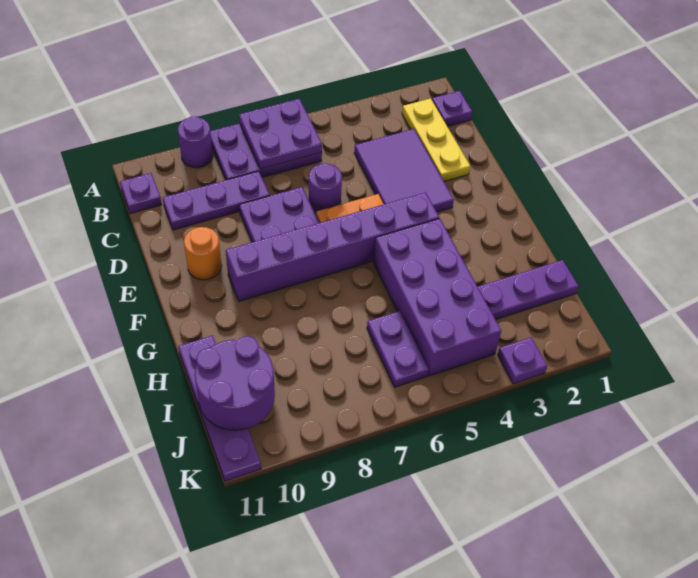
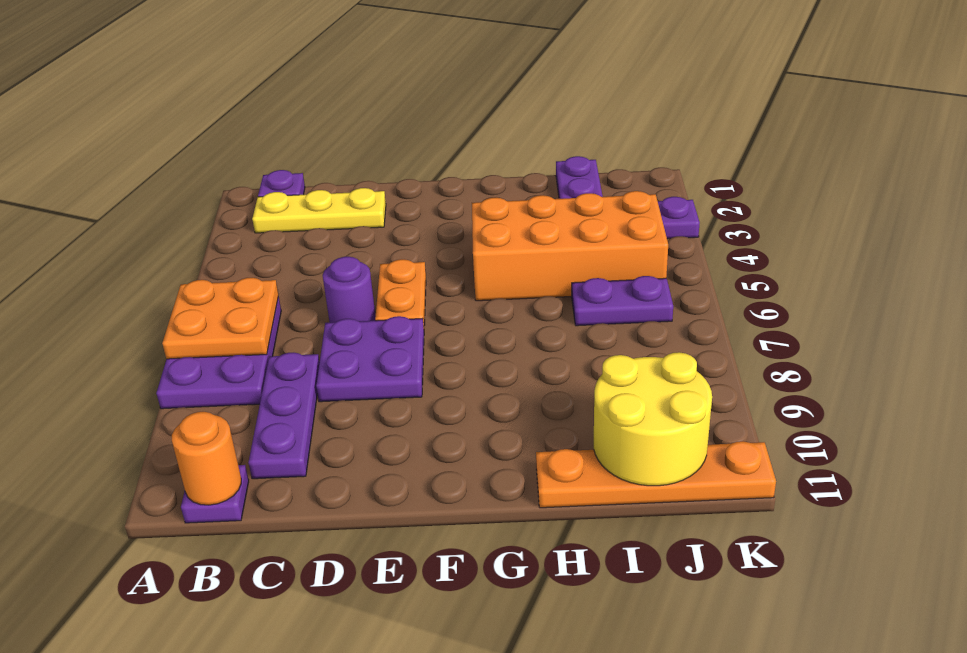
purple 2x2 plate [239,99,322,169] -> orange 2x2 plate [162,278,279,359]
purple 1x1 round brick [178,117,213,168] -> none
purple 2x3 tile [354,129,454,212] -> none
orange 1x1 round brick [184,227,222,280] -> orange 1x1 round brick moved to [172,412,241,505]
purple 1x6 brick [226,192,439,301] -> none
purple 2x4 brick [373,219,501,376] -> orange 2x4 brick [472,191,668,301]
purple 1x4 plate [178,336,261,481] -> orange 1x4 plate [536,441,776,508]
purple 2x2 round brick [195,337,275,430] -> yellow 2x2 round brick [594,352,712,486]

